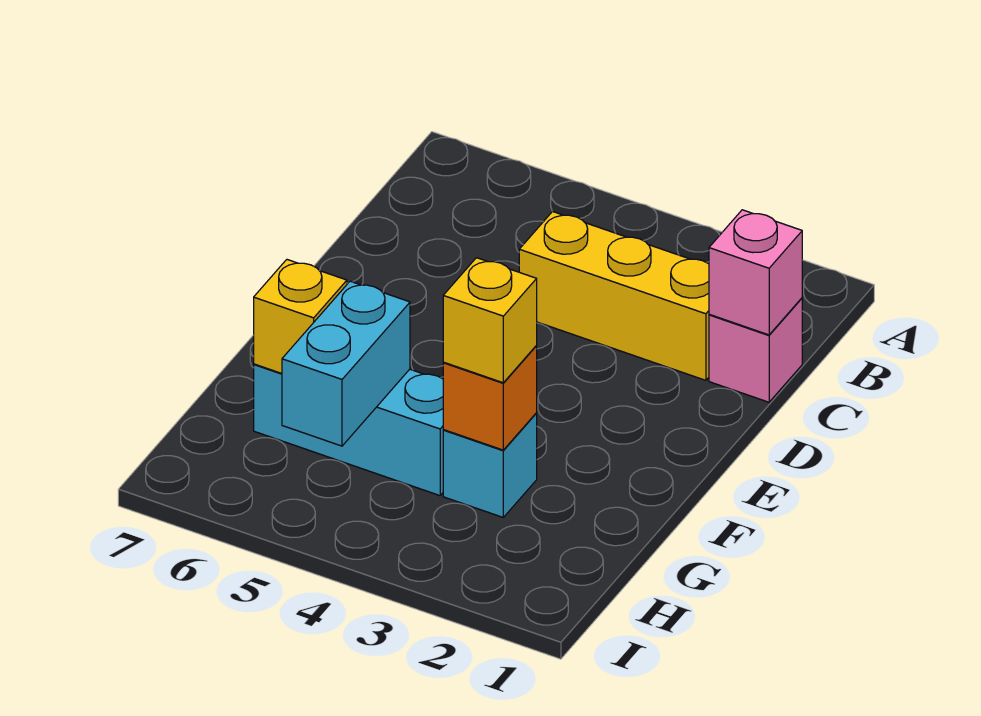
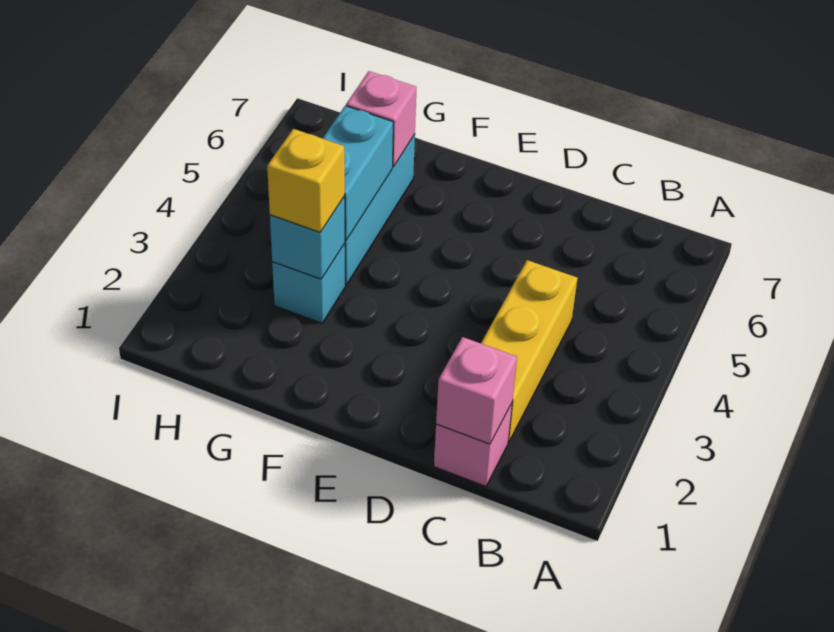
orange 1x1 brick [443,346,537,450] -> cyan 1x1 brick [270,196,345,279]
cyan 1x2 brick [282,281,410,446] -> cyan 1x2 brick turned to [323,106,393,240]
yellow 1x1 brick [254,260,347,373] -> pink 1x1 brick [346,71,416,167]

